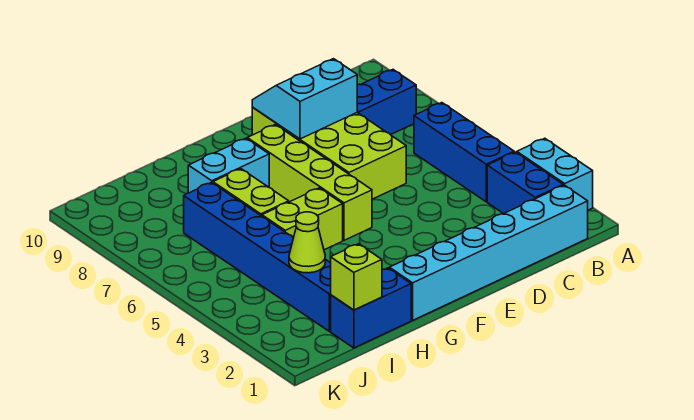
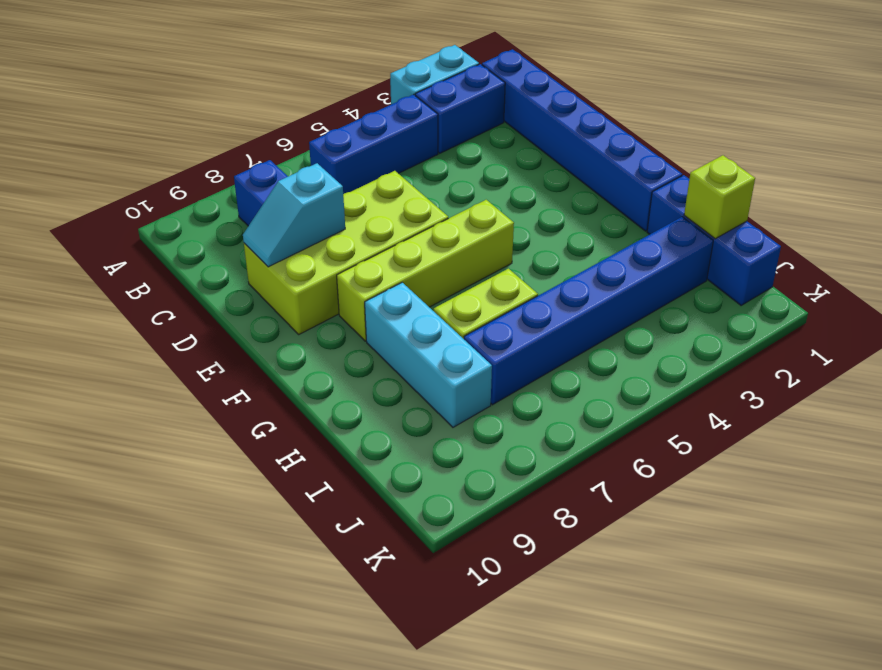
cyan 1x6 brick [389,185,588,320] -> blue 1x6 brick [482,49,682,231]
cyan 2x2 slope [252,59,357,139] -> cyan 1x2 slope [243,163,345,267]
lime 1x2 brick [262,188,343,250] -> none
cyan 1x2 brick [188,138,269,193] -> cyan 1x3 brick [365,282,492,427]
blue 1x2 brick [331,268,411,348] -> blue 1x3 brick [647,175,781,306]
lime 1x1 cone [289,212,325,273] -> none

